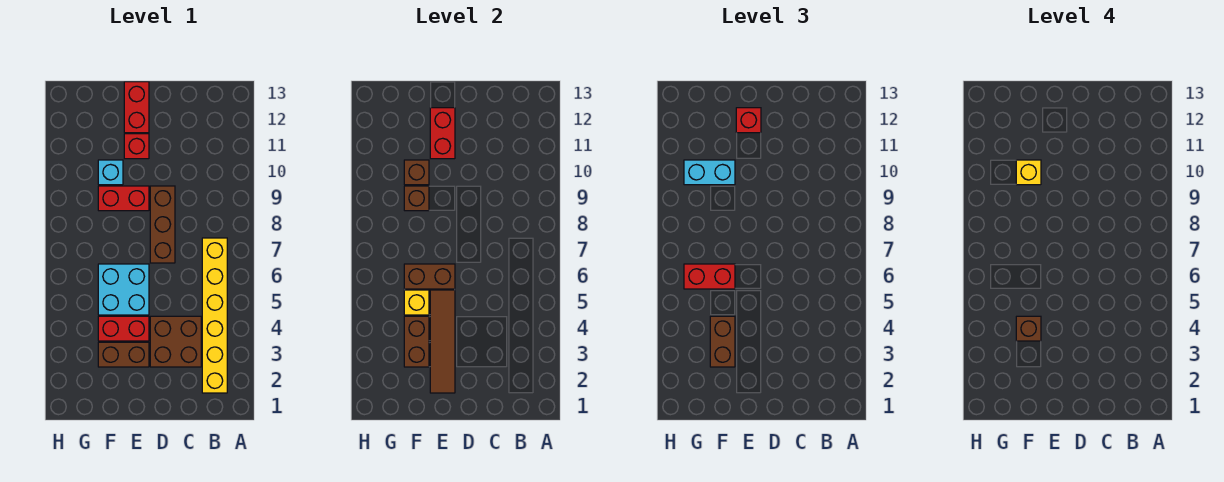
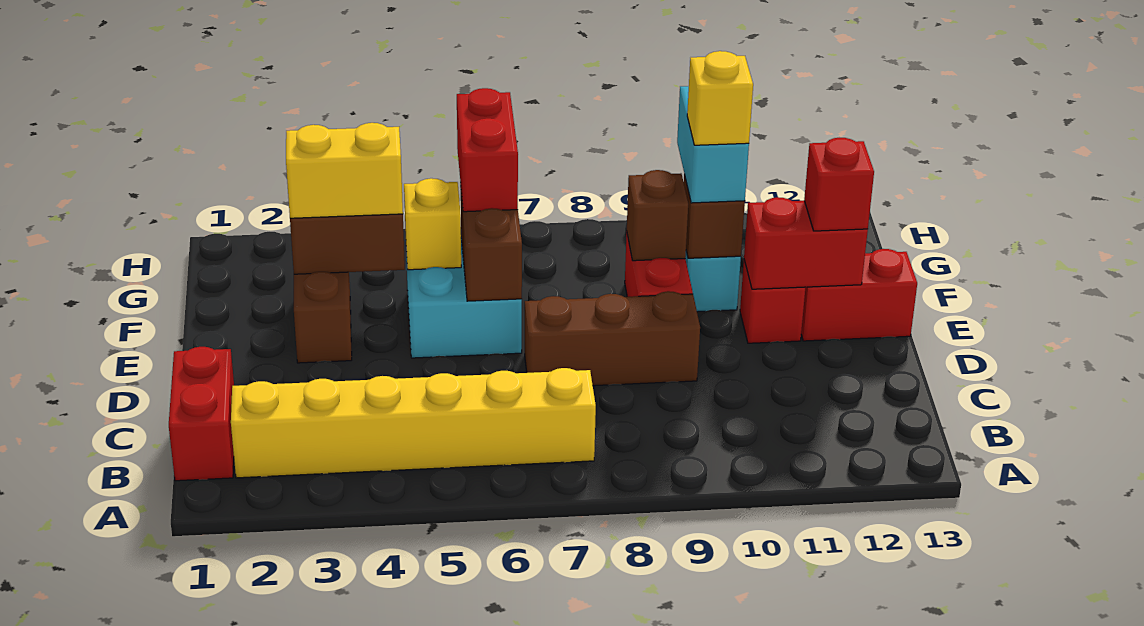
brown 2x2 brick [150,316,201,367] -> none
brown 1x4 tile [430,290,455,393] -> none
red 1x2 brick [98,316,149,341] -> red 1x2 brick moved to [169,347,234,481]
brown 1x2 brick [710,316,735,367] -> yellow 1x2 brick [286,123,403,218]
brown 1x1 brick [1016,316,1041,341] -> none

